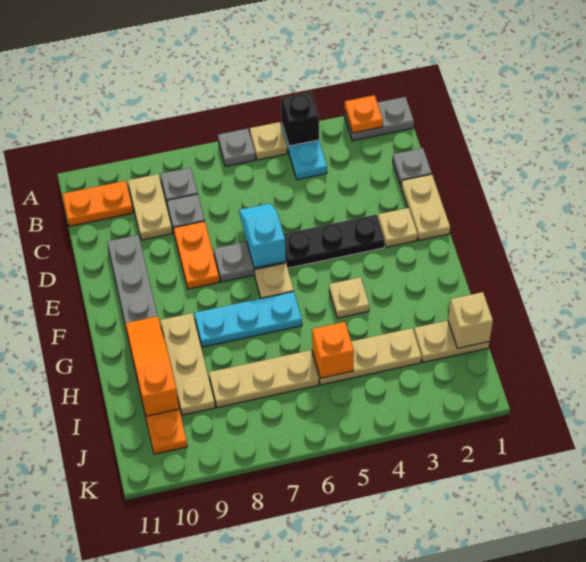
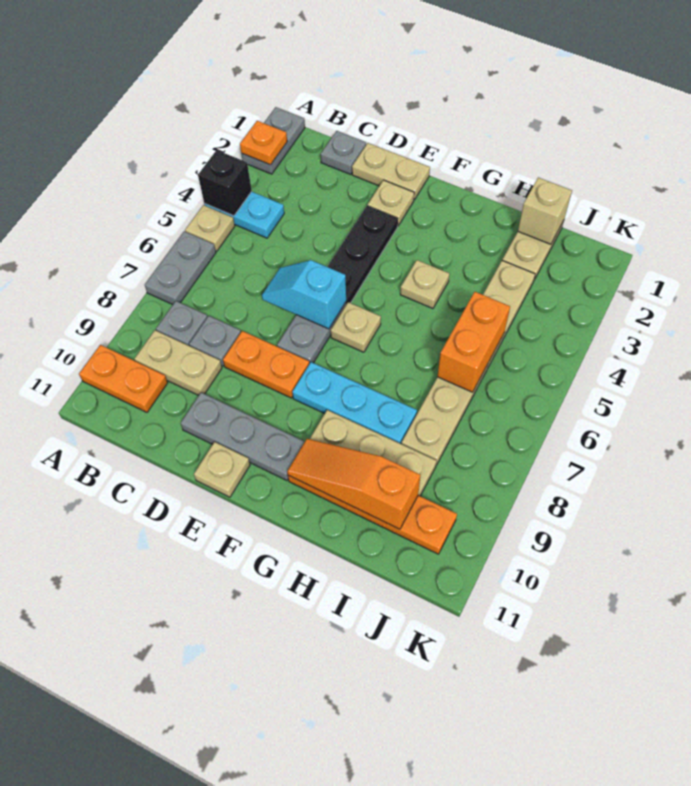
grey 1x1 plate [218,129,256,167] -> grey 1x2 plate [145,231,216,305]
orange 1x2 plate [62,181,133,226] -> orange 1x2 plate turned to [79,345,168,412]
none -> tan 1x1 plate [194,442,250,497]
cyan 1x3 plate [194,292,302,347] -> cyan 1x3 plate turned to [292,362,417,444]
orange 1x1 brick [312,322,354,378] -> orange 1x2 brick [437,292,510,392]

